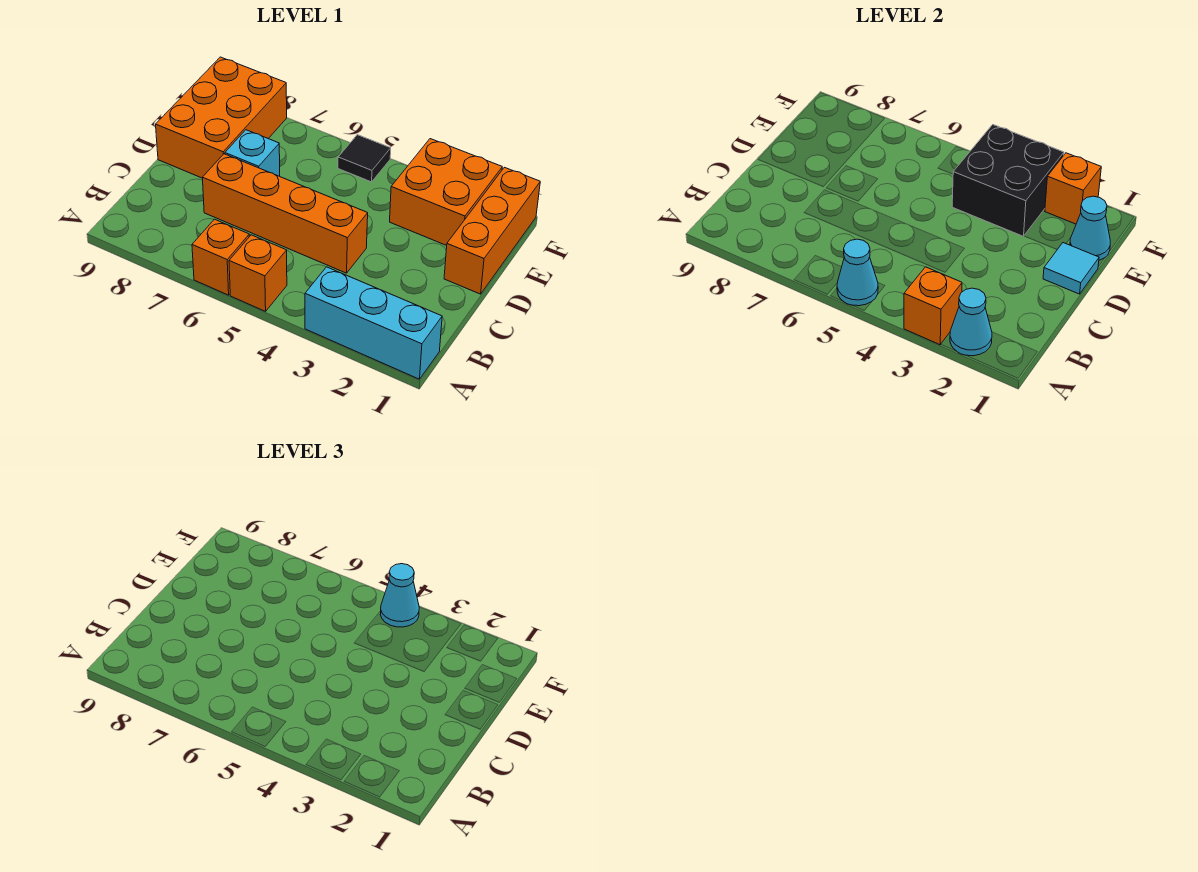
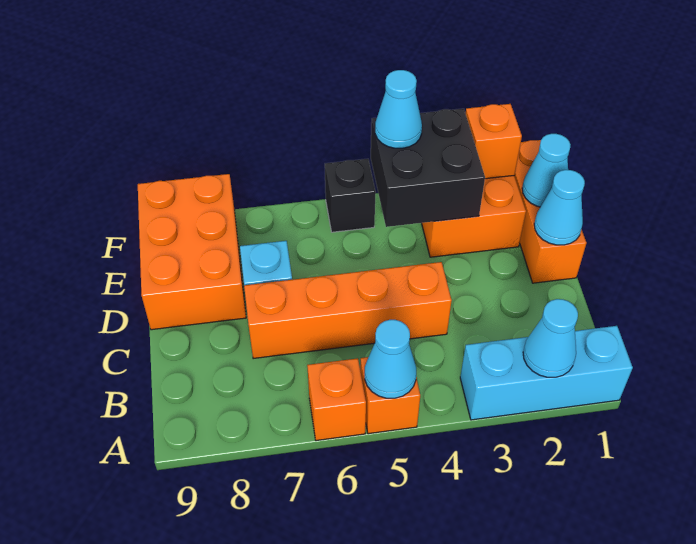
orange 1x1 brick [904,267,962,345] -> none
cyan 1x1 tile [1043,243,1099,294] -> cyan 1x1 cone [534,170,585,245]
black 1x1 tile [338,135,391,182] -> black 1x1 brick [325,159,376,232]

